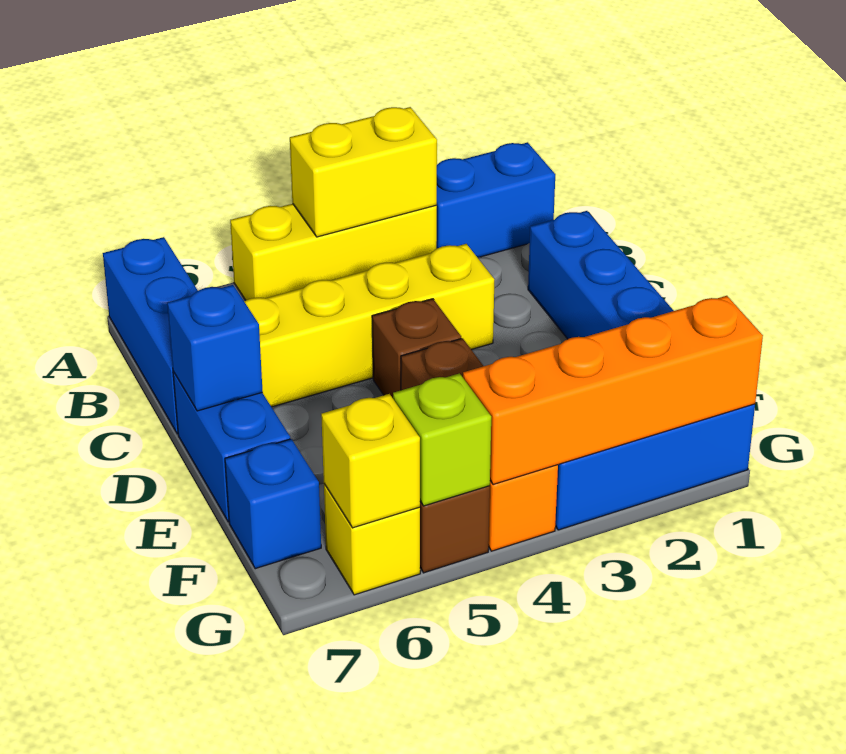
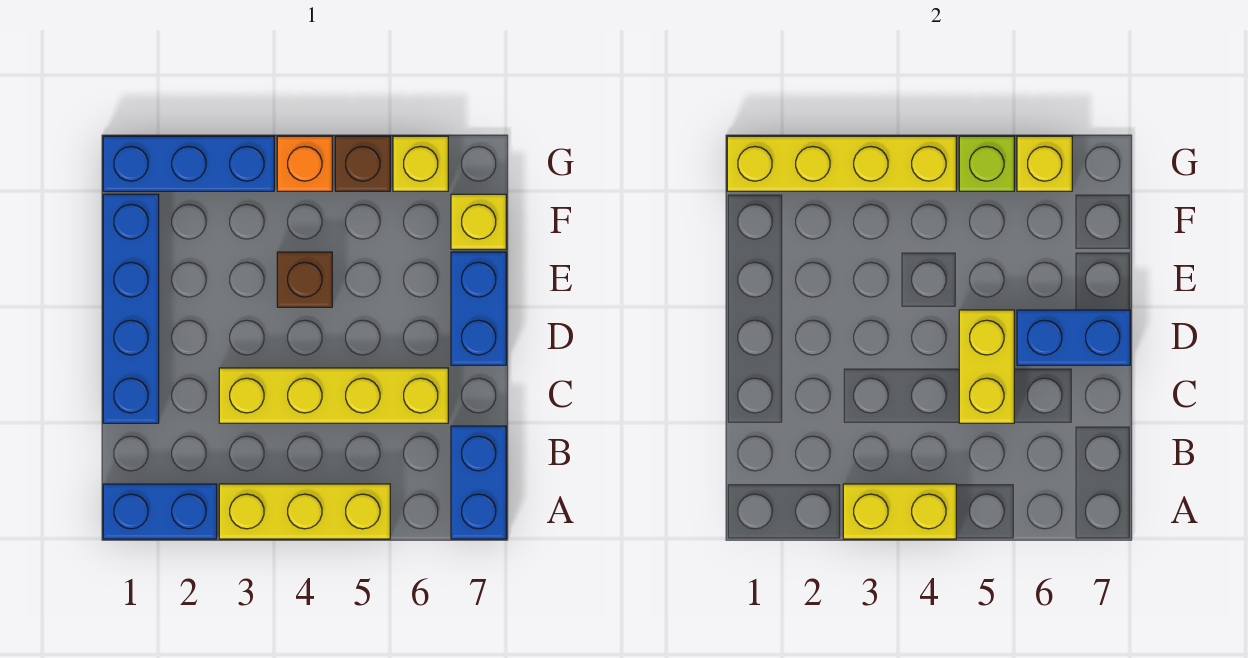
blue 1x3 brick [103,237,198,434] -> blue 1x2 brick [451,426,506,539]
none -> yellow 1x2 brick [959,310,1014,423]
brown 1x1 brick [372,299,461,398] -> none
blue 1x1 brick [167,285,263,411] -> blue 1x2 brick [1017,310,1130,365]
blue 1x1 brick [225,439,321,569] -> yellow 1x1 brick [451,194,506,249]
orange 1x4 brick [463,296,763,485] -> yellow 1x4 brick [727,136,956,191]

